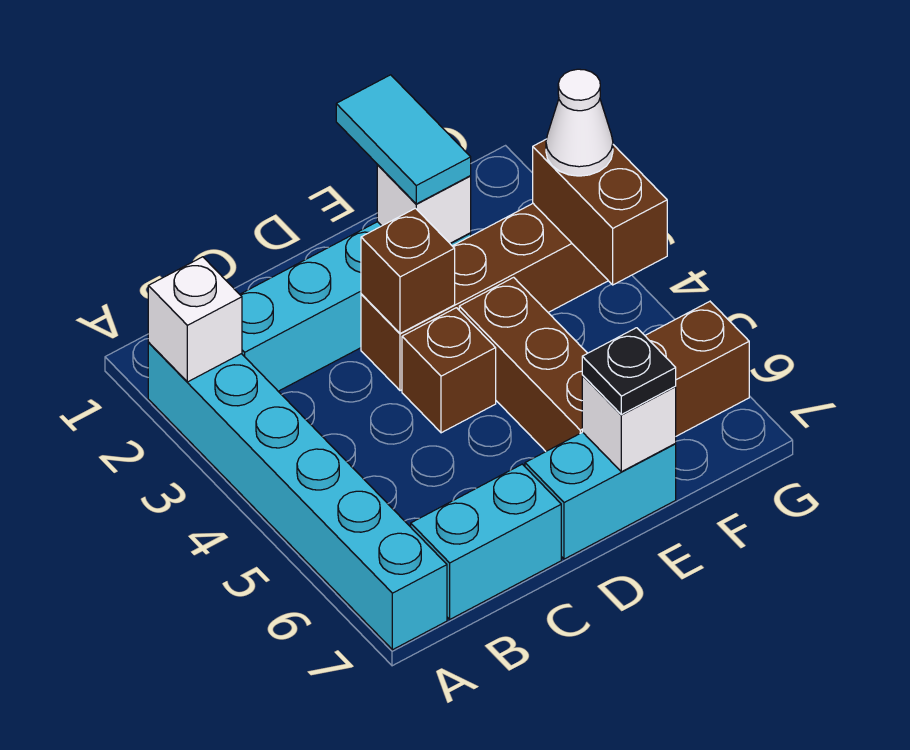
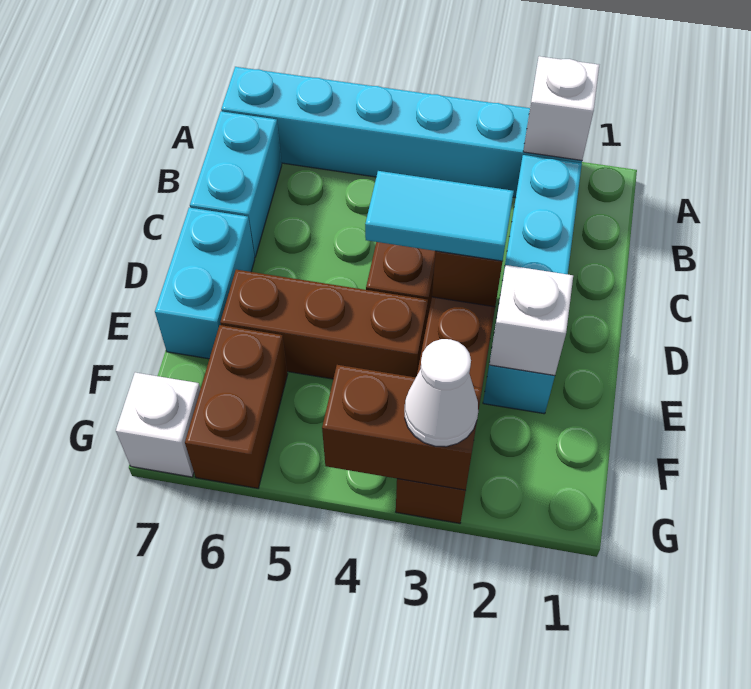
cyan 1x2 tile [336,75,471,204] -> cyan 1x2 tile moved to [365,171,514,261]
white 1x1 brick [582,375,676,472] -> white 1x1 brick moved to [116,373,200,477]
black 1x1 plate [582,328,676,415] -> none

